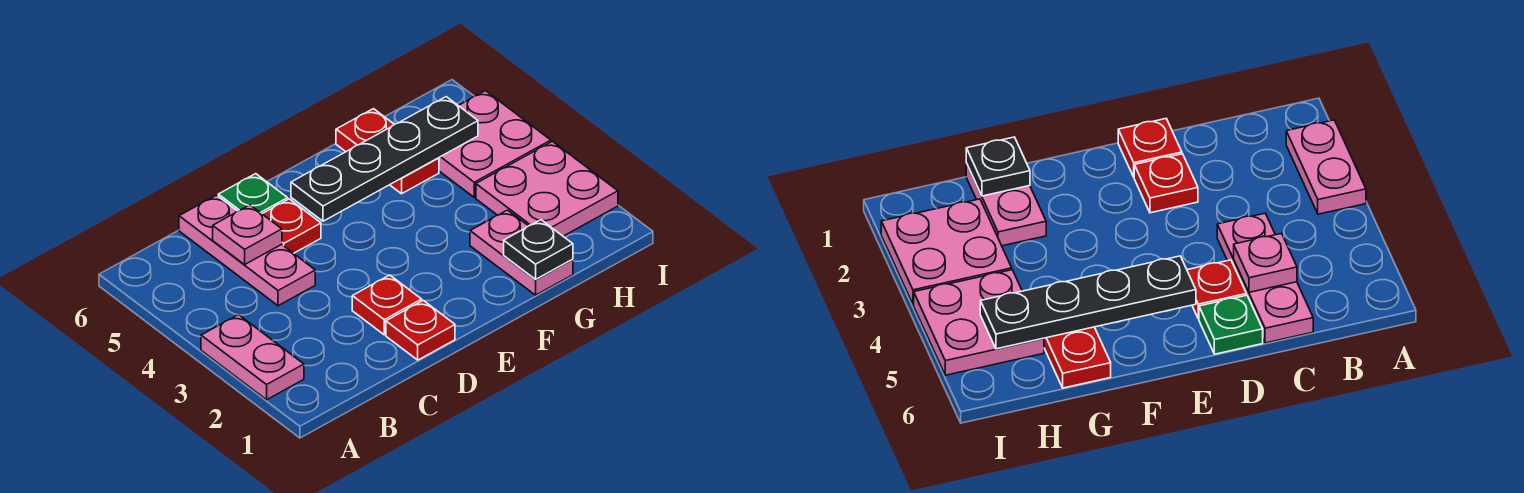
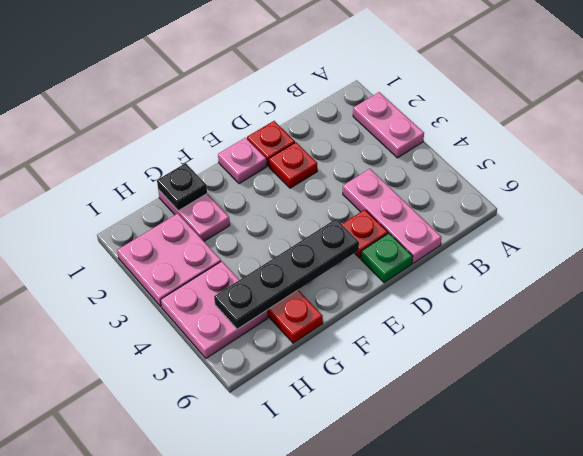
pink 1x1 plate [213,205,282,265] -> pink 1x1 plate moved to [218,138,267,184]

